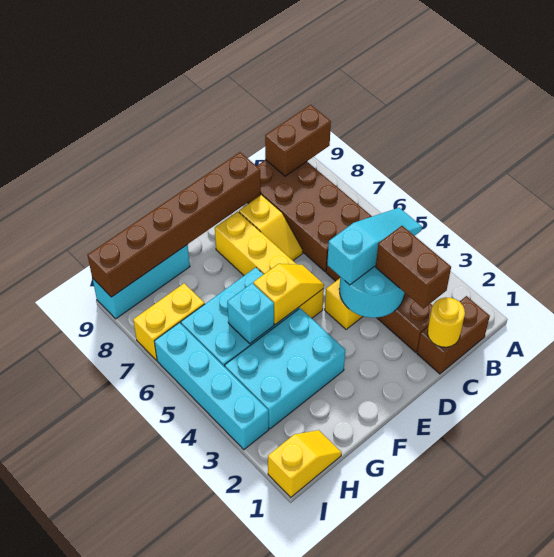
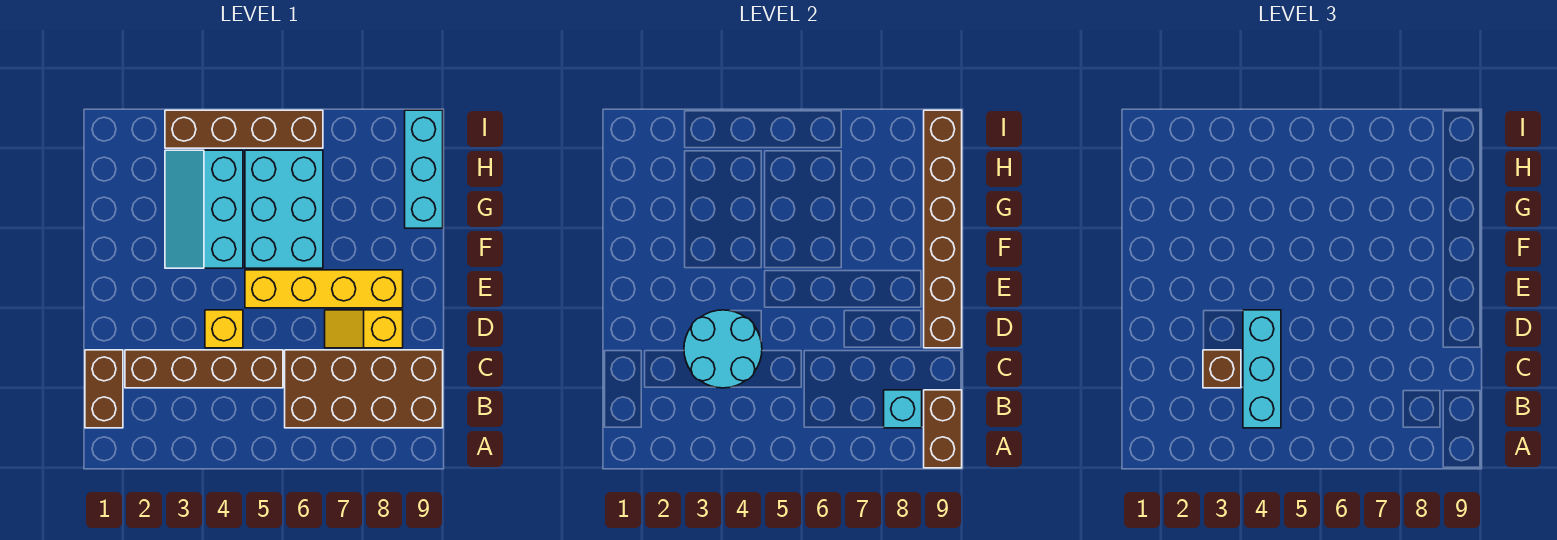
cyan 1x3 slope [327,208,422,285] -> cyan 1x3 brick [1243,310,1281,428]
yellow 1x1 round brick [428,297,465,347] -> none
brown 1x2 brick [376,226,451,309] -> brown 1x1 brick [1203,350,1241,388]
yellow 1x2 slope [253,264,324,325] -> none
cyan 2x3 brick [225,308,345,429] -> cyan 2x3 slope [165,150,243,268]
cyan 1x1 brick [227,283,274,344] -> cyan 1x1 brick moved to [884,390,922,428]
yellow 1x2 slope [268,430,342,497] -> none
yellow 1x2 brick [133,283,205,360] -> none
cyan 1x4 brick [154,323,269,450] -> brown 1x4 brick [165,110,323,148]

